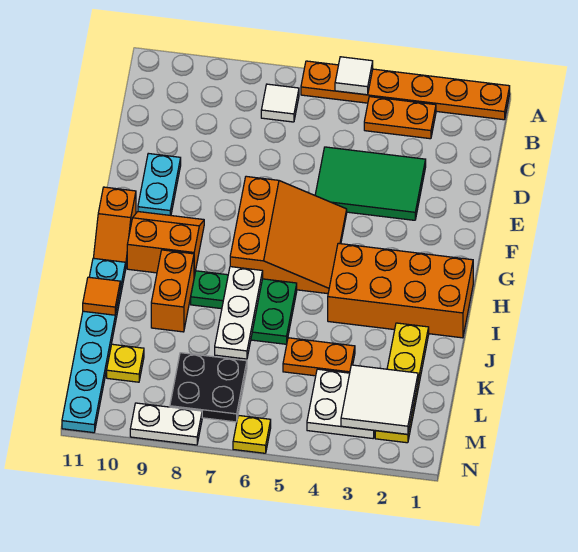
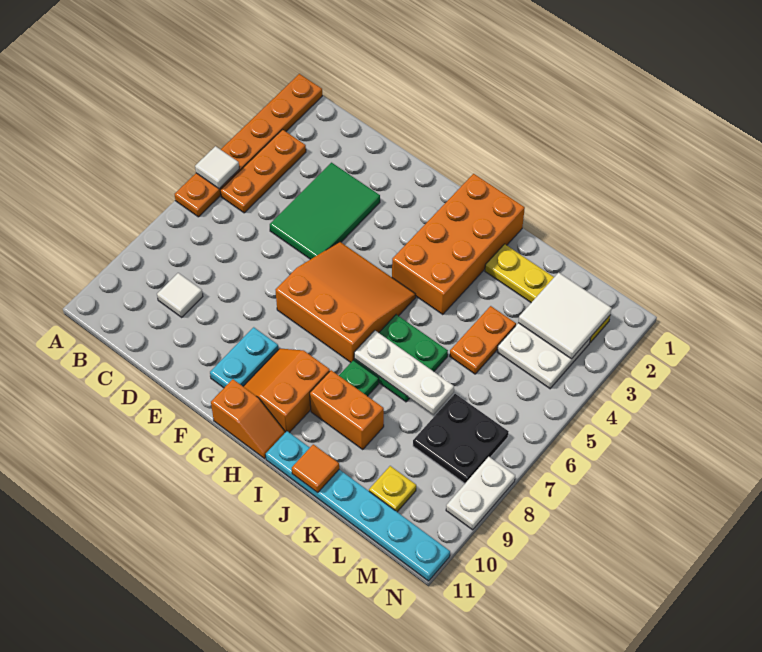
orange 1x2 plate [364,97,436,139] -> orange 1x3 plate [220,130,306,213]
white 1x1 tile [261,84,299,122] -> white 1x1 tile moved to [157,273,203,317]
cyan 1x2 plate [138,153,181,215] -> cyan 1x2 plate turned to [210,327,279,388]
yellow 1x1 plate [233,415,271,453] -> none

